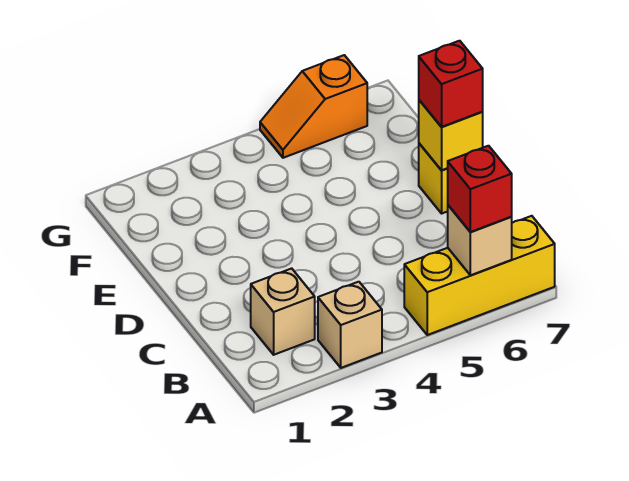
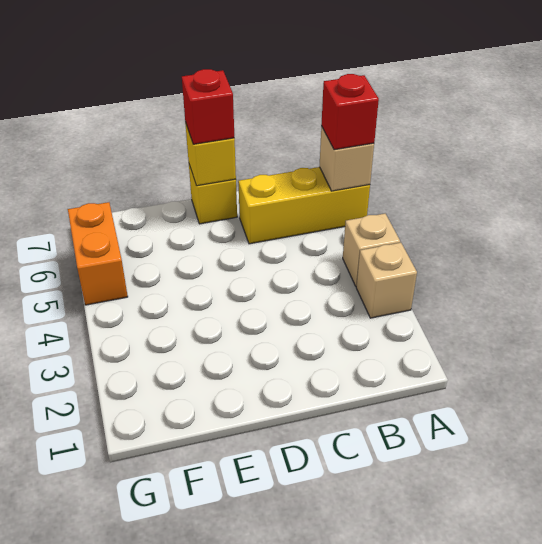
yellow 1x3 brick [404,216,555,335] -> yellow 1x3 brick turned to [238,167,370,244]
tan 1x1 brick [251,268,315,355] -> tan 1x1 brick moved to [343,214,400,287]
orange 1x2 slope [260,55,367,158] -> orange 1x2 brick [68,202,128,305]

